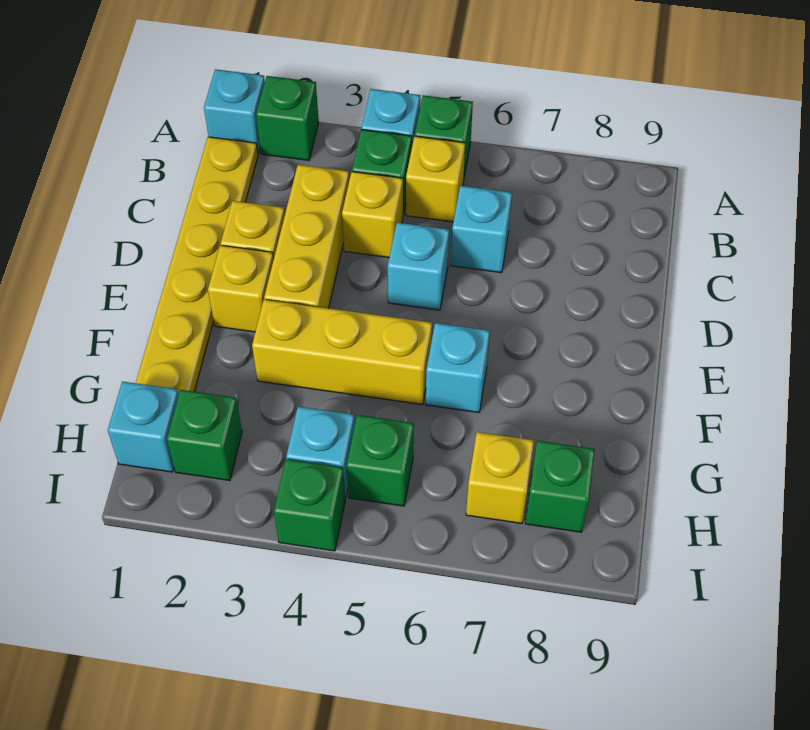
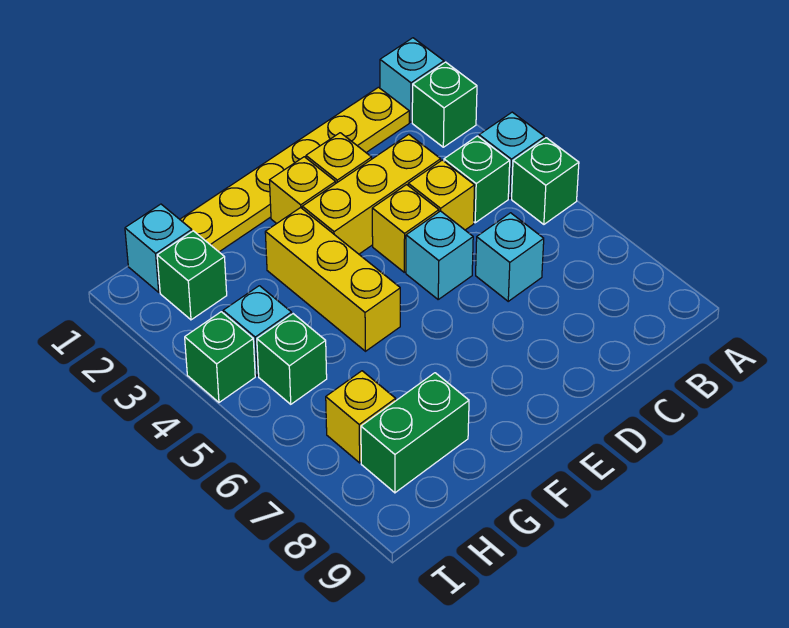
yellow 1x1 brick [406,136,465,222] -> yellow 1x1 brick moved to [372,185,439,272]
cyan 1x1 brick [426,323,490,412] -> none
green 1x1 brick [525,441,595,532] -> green 1x2 brick [361,373,469,493]

